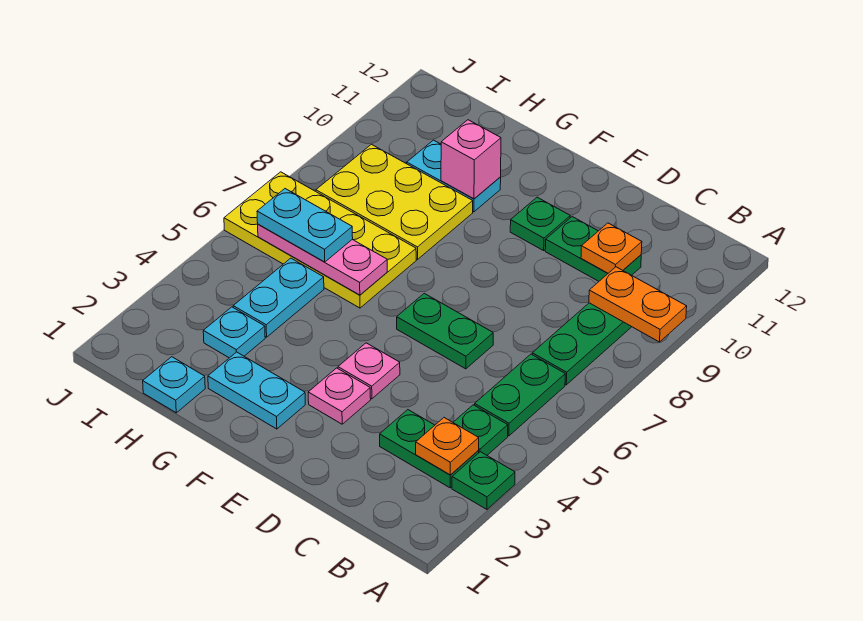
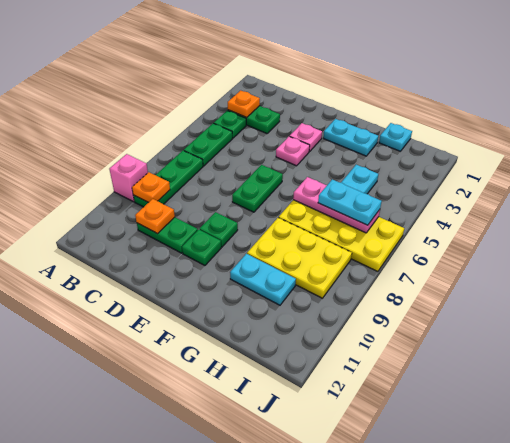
green 1x1 plate [452,452,515,509] -> green 1x1 plate moved to [200,212,238,247]
orange 1x2 plate [589,267,687,342] -> orange 1x1 plate [132,172,170,202]
green 1x2 plate [397,293,493,369] -> green 1x2 plate turned to [232,165,283,212]
pink 1x1 brick [441,120,501,199] -> pink 1x1 brick moved to [109,154,148,202]
cyan 1x1 plate [203,307,265,358] -> none

